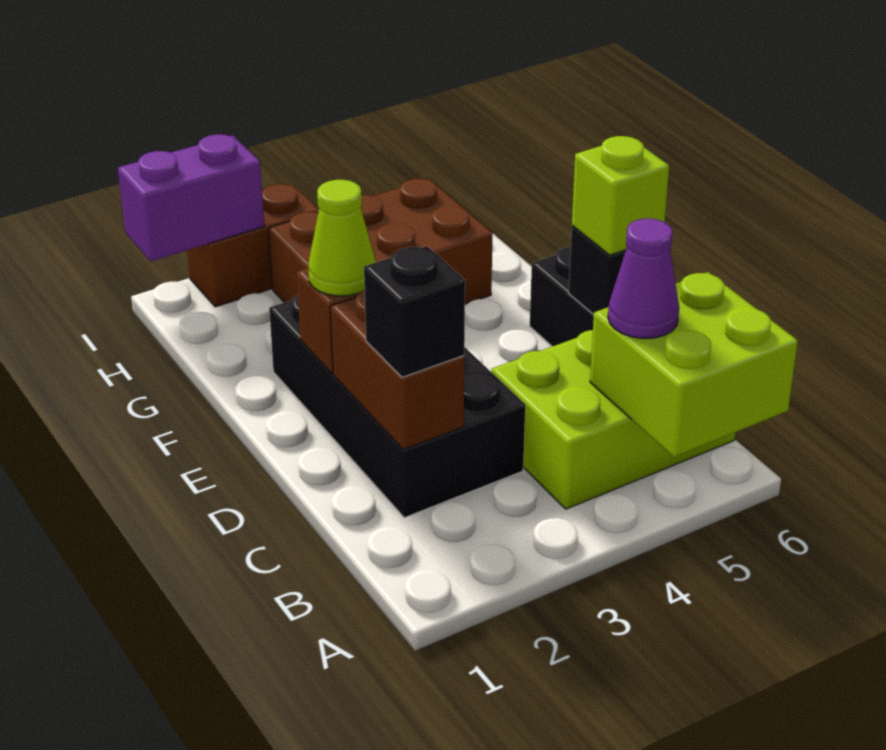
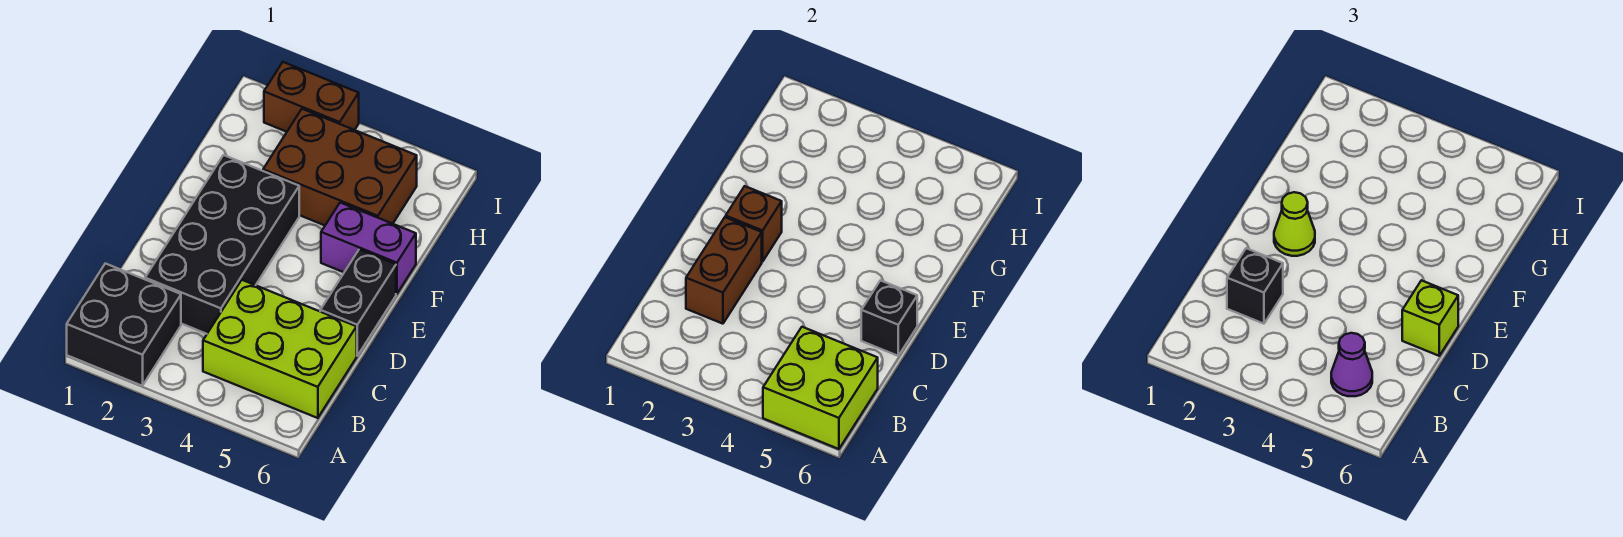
none -> black 2x2 brick [67,263,181,386]
purple 1x2 brick [118,134,264,261] -> purple 1x2 brick moved to [321,203,416,294]

